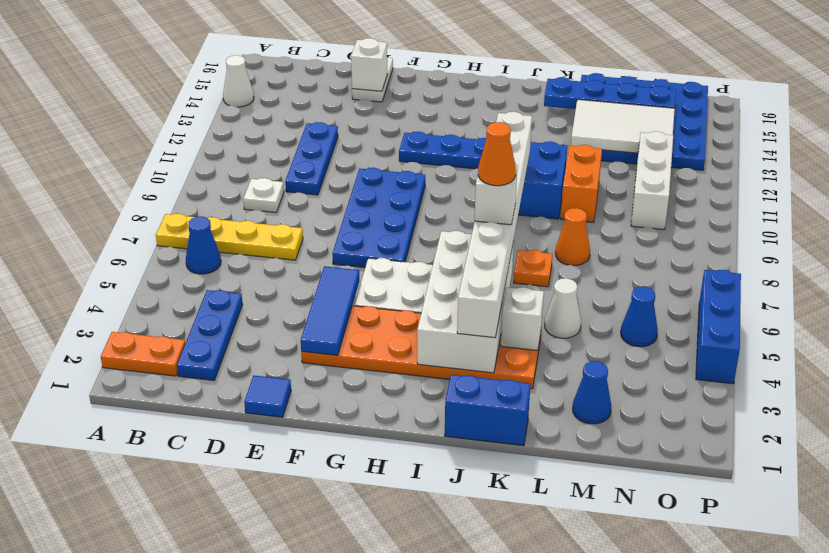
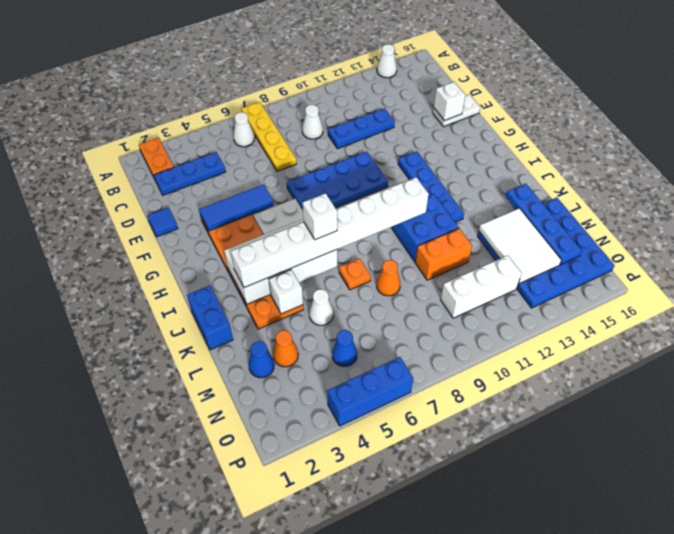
blue 1x1 cone [186,216,221,274] -> white 1x1 cone [233,112,255,147]
white 1x1 plate [243,178,284,212] -> white 1x1 cone [302,105,323,139]
orange 1x1 cone [478,122,516,186] -> orange 1x1 cone moved to [273,330,298,367]

